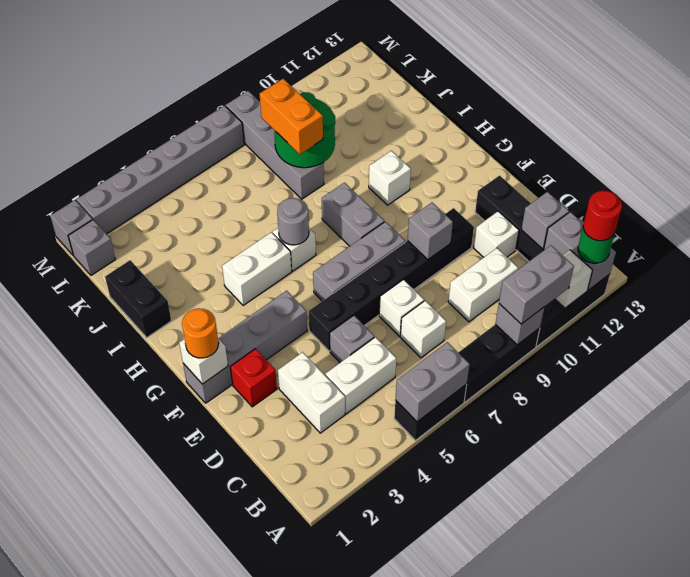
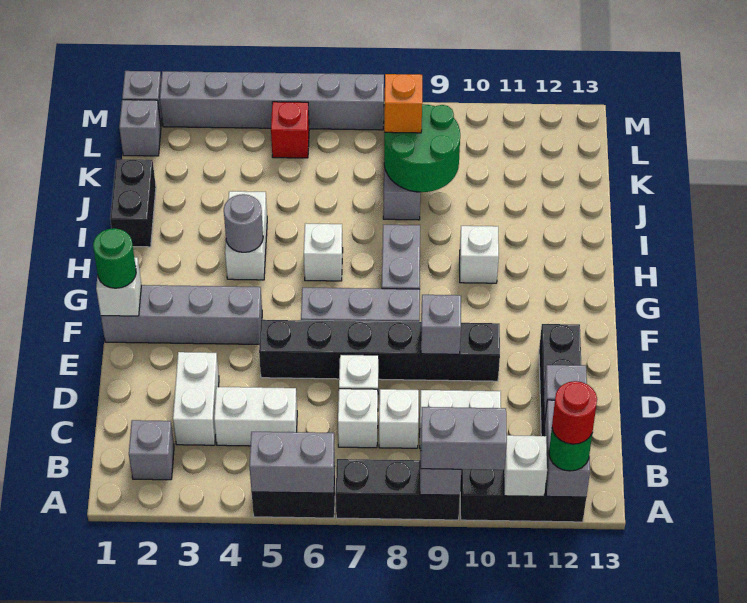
grey 1x1 brick [330,315,374,362] -> grey 1x1 brick moved to [129,420,174,480]
white 1x1 brick [474,211,519,257] -> white 1x1 brick moved to [379,389,419,448]
red 1x1 brick [230,349,277,407] -> red 1x1 brick moved to [271,102,309,158]
orange 1x1 round brick [182,308,219,358] -> green 1x1 round brick [93,228,136,288]
white 1x2 brick [222,232,292,306] -> white 1x2 brick turned to [225,191,267,280]
grey 1x1 round brick [277,198,309,245] -> grey 1x1 round brick moved to [224,194,263,252]
orange 1x2 brick [260,79,323,154] -> orange 1x1 brick [384,74,422,133]

